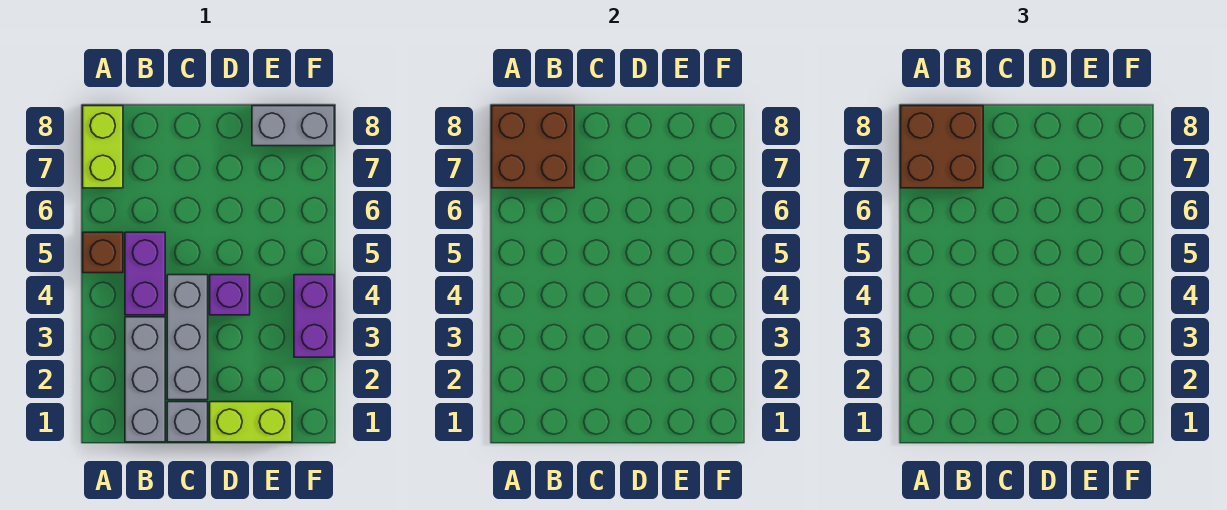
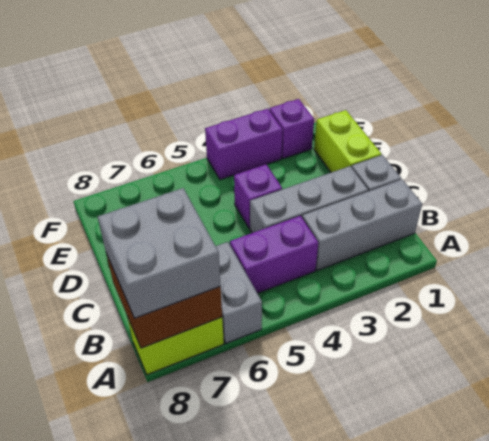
brown 1x1 brick [83,232,123,273] -> none
brown 2x2 brick [901,106,983,188] -> grey 2x2 brick [98,188,221,318]
grey 1x2 brick [252,106,334,146] -> grey 1x2 brick moved to [216,242,262,343]
none -> purple 1x1 brick [269,99,314,159]

